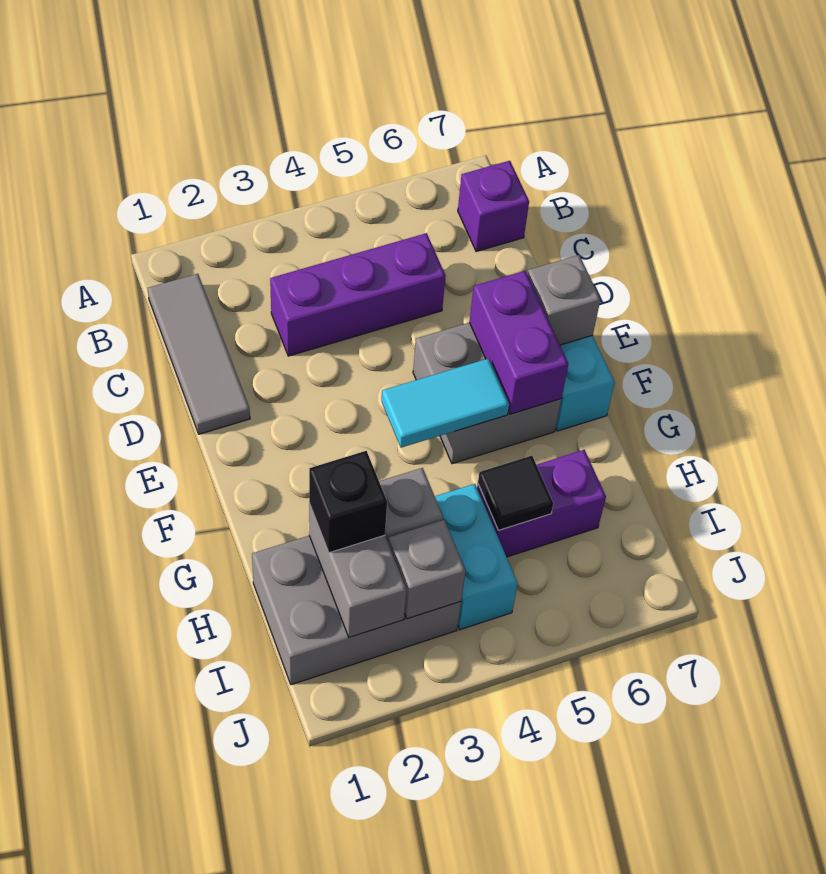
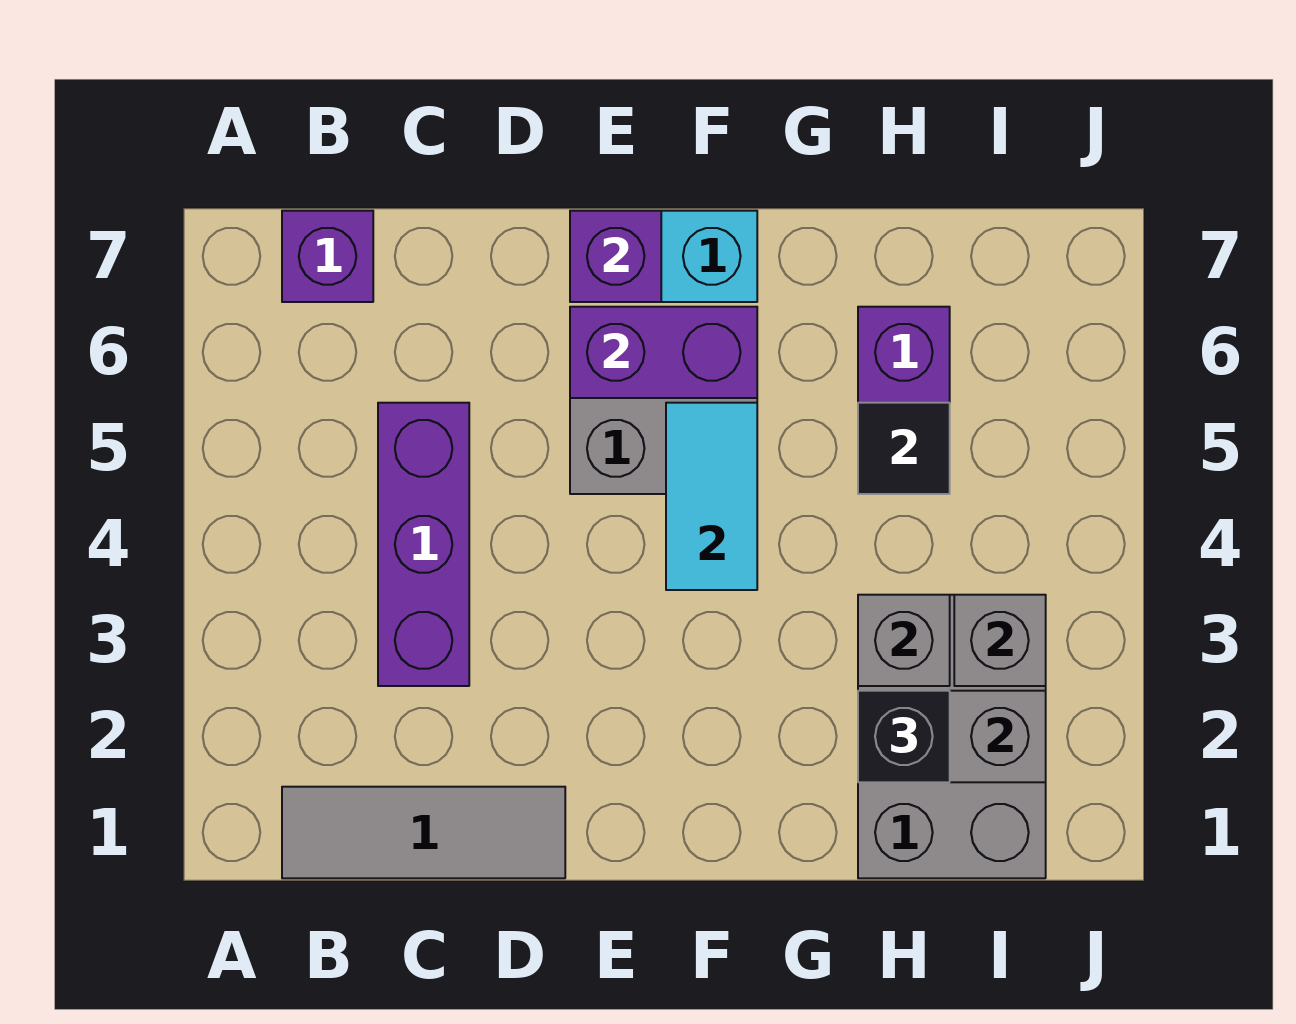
grey 1x1 brick [527,255,600,345] -> purple 1x1 brick [570,211,661,302]
cyan 1x2 brick [435,484,518,630] -> none

